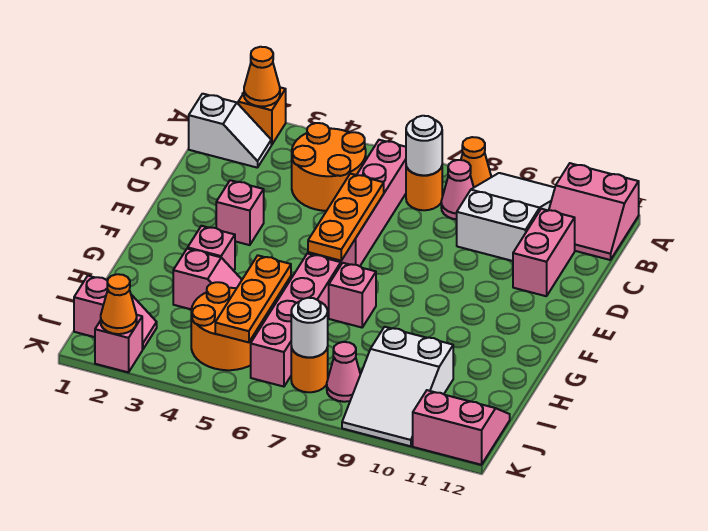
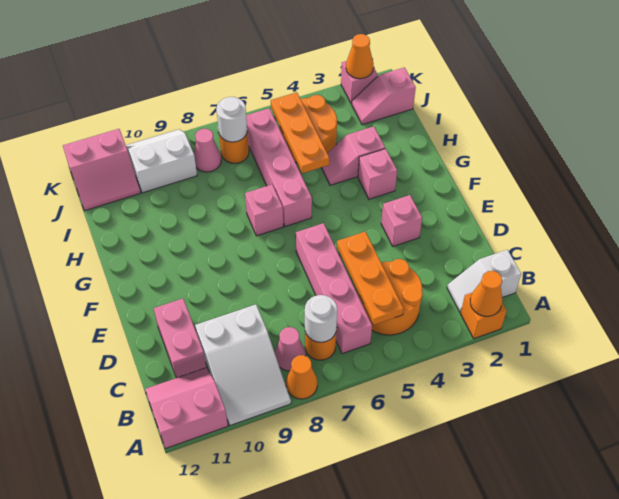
orange 1x3 plate [308,174,384,261] -> orange 1x3 plate moved to [337,231,404,325]
white 2x3 slope [342,327,453,446] -> white 2x2 slope [126,129,197,193]

